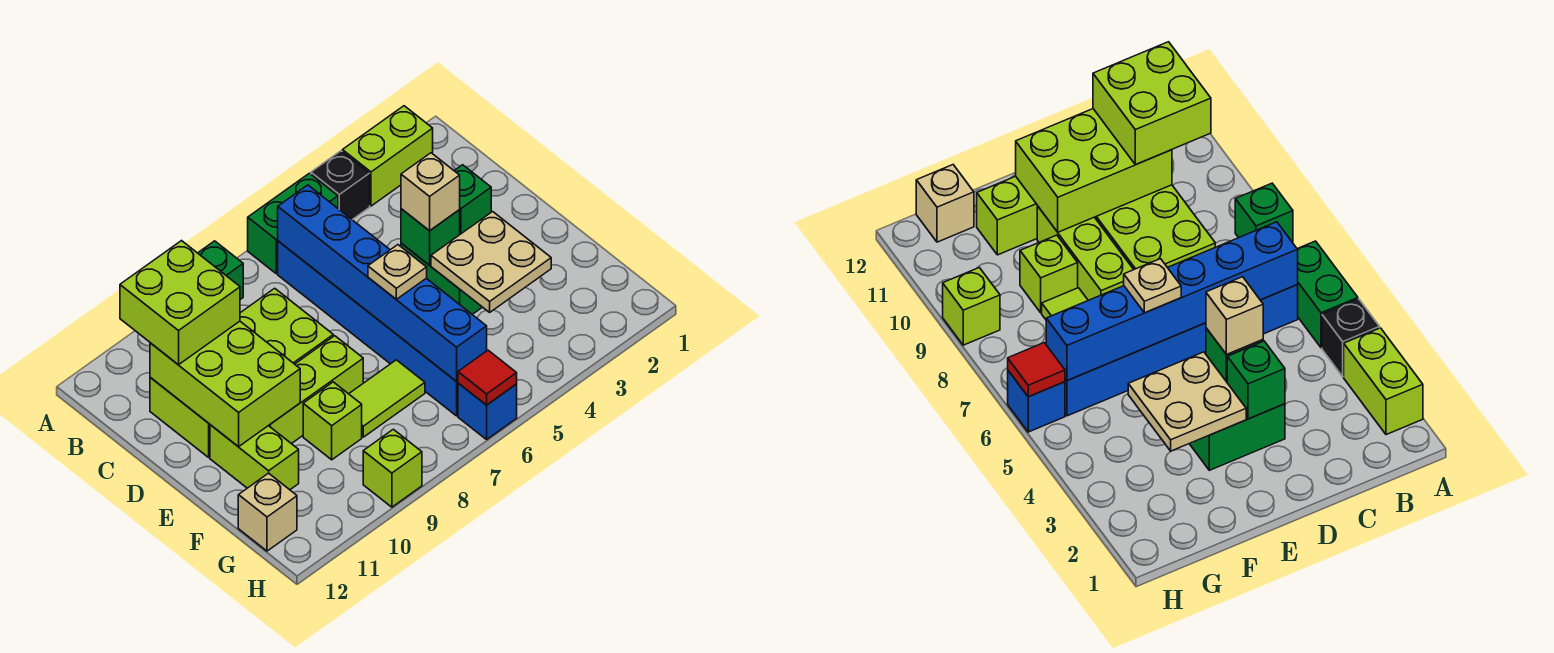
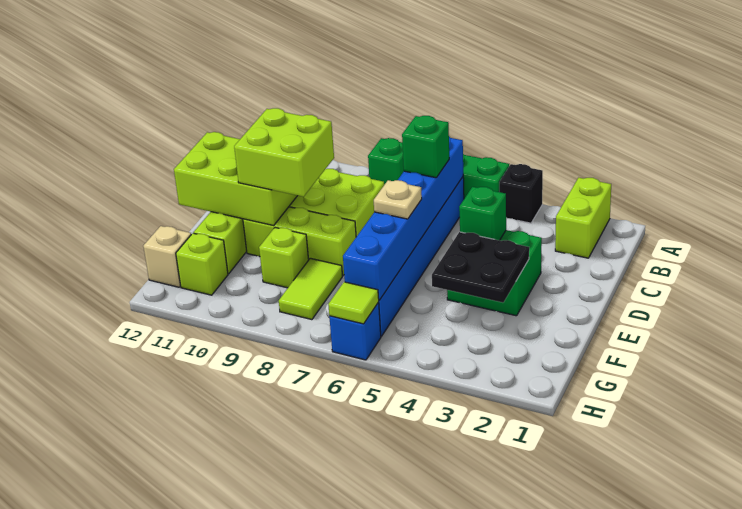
lime 1x2 brick [342,106,433,206] -> lime 1x2 brick turned to [555,178,611,258]
lime 2x2 brick [120,241,240,365] -> lime 2x2 brick moved to [234,108,334,197]
lime 2x3 brick [150,321,300,447] -> lime 2x3 brick turned to [174,132,297,226]
green 1x1 brick [454,165,491,234] -> green 1x1 brick moved to [402,116,449,178]
tan 1x1 brick [401,153,460,231] -> none
tan 2x2 plate [431,212,551,312] -> black 2x2 plate [432,232,529,303]
lime 1x2 tile [349,360,425,437] -> lime 1x2 tile turned to [279,258,343,320]
red 1x1 tile [458,350,517,405] -> lime 1x1 tile [328,282,379,324]
lime 1x1 brick [363,429,422,507] -> lime 1x1 brick moved to [176,233,228,295]

